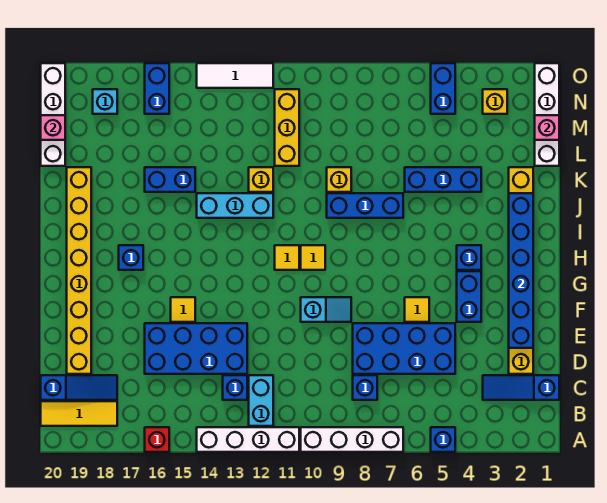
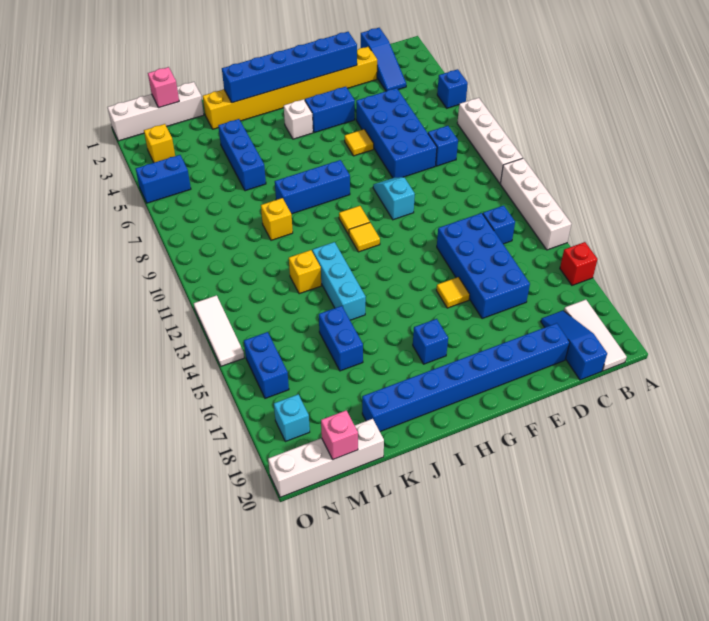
cyan 1x2 brick [249,375,273,426] -> none
yellow 1x3 tile [41,401,117,426] -> white 1x3 tile [564,300,627,371]
yellow 1x8 brick [67,167,91,374] -> blue 1x8 brick [362,323,570,432]
blue 1x1 brick [457,245,481,270] -> white 1x1 brick [284,99,313,139]
blue 1x3 brick [327,193,403,218] -> blue 1x3 brick turned to [275,160,350,214]
yellow 1x3 brick [275,89,299,166] -> none
blue 1x2 brick [145,63,169,114] -> blue 1x2 brick turned to [244,332,289,398]

